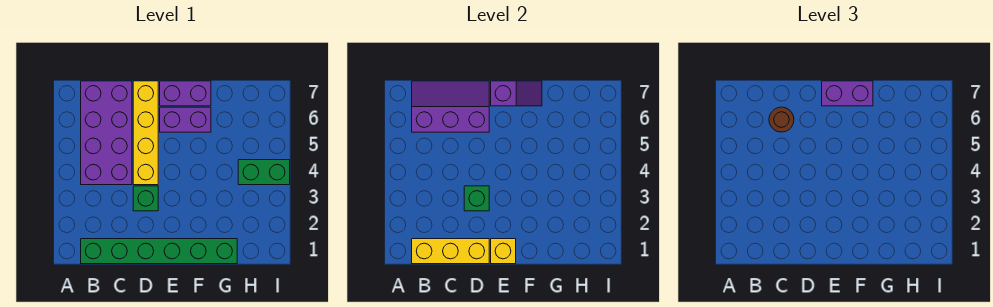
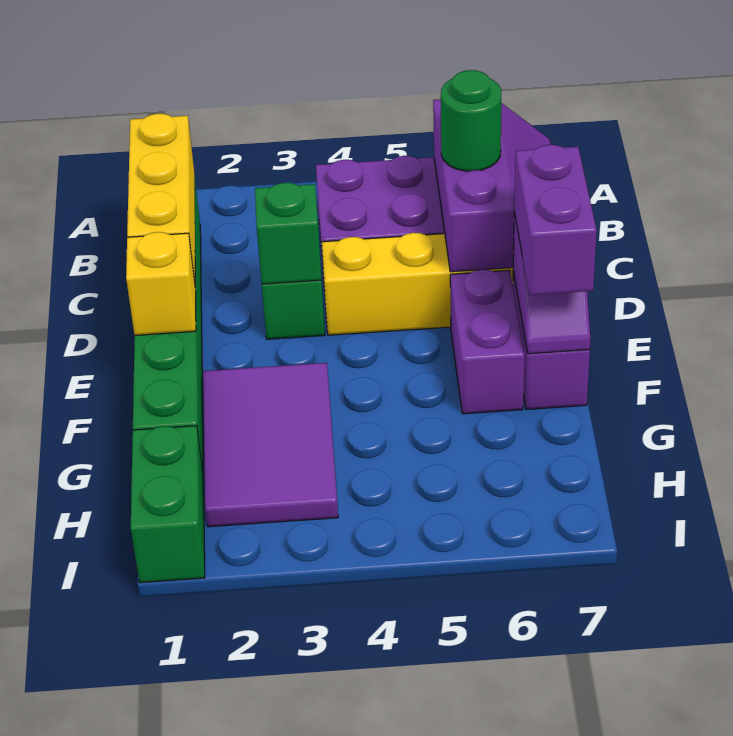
brown 1x1 round brick [769,107,794,132] -> green 1x1 round brick [441,70,501,171]
none -> purple 2x3 tile [203,363,338,527]
green 1x2 brick [238,160,290,185] -> green 1x2 brick moved to [131,426,205,583]

